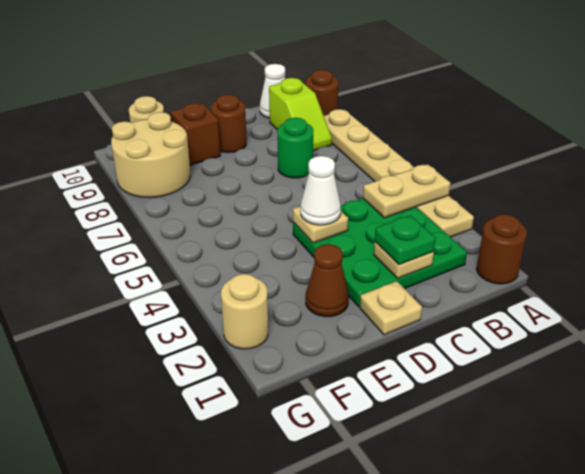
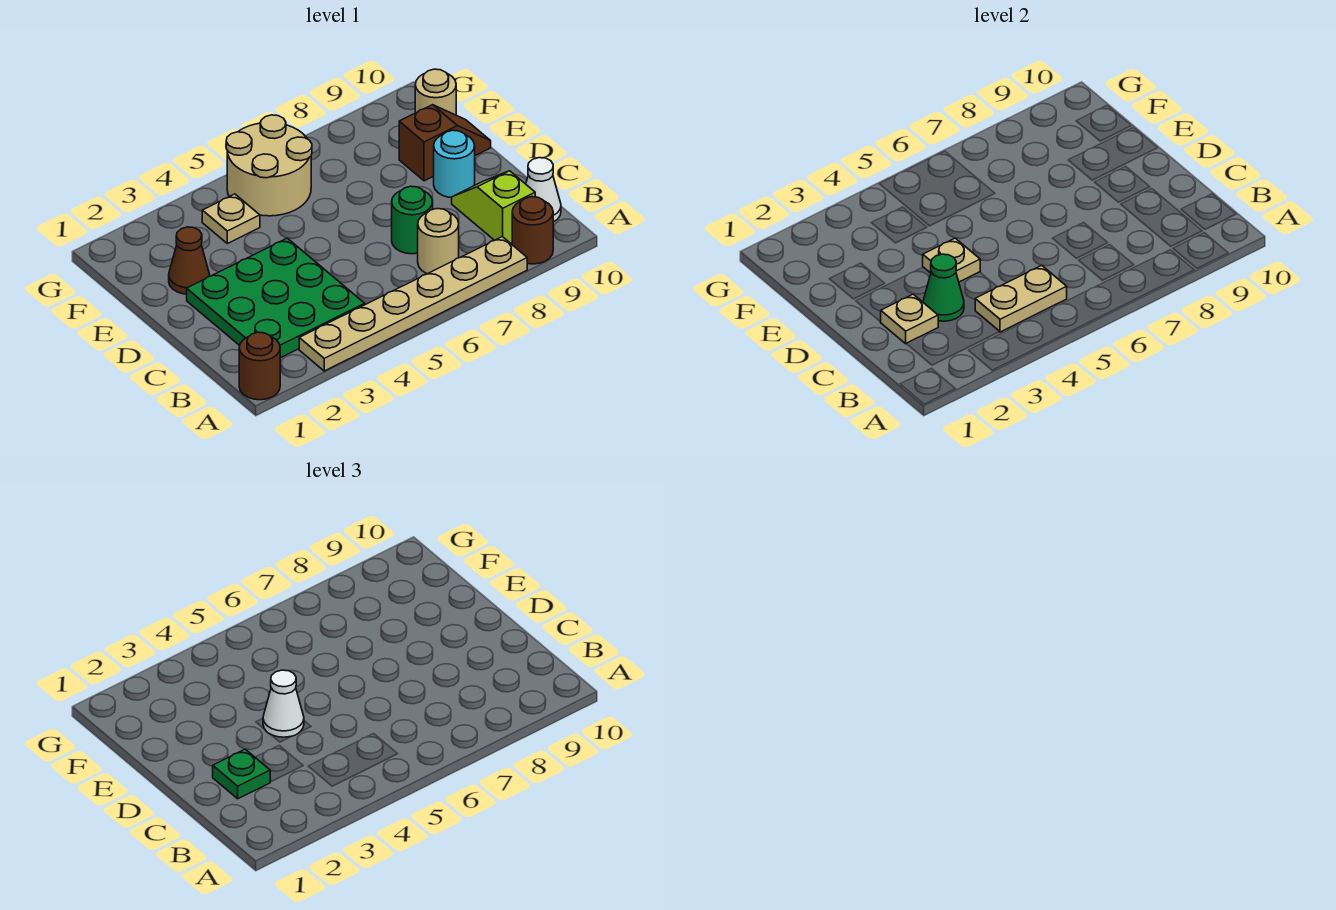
tan 1x2 plate [363,164,450,218] -> tan 1x2 plate turned to [975,265,1067,332]
lime 1x2 slope [269,78,332,151] -> lime 1x2 slope turned to [452,171,535,243]
none -> green 1x1 cone [923,254,964,321]
tan 1x1 plate [360,281,422,335] -> tan 1x1 plate moved to [202,194,260,244]
brown 1x1 round brick [211,94,247,153] -> cyan 1x1 round brick [434,130,475,198]
tan 2x2 round brick [111,112,190,198] -> tan 2x2 round brick moved to [226,115,312,216]
tan 1x1 round brick [221,274,268,349] -> tan 1x1 round brick moved to [418,209,459,274]

